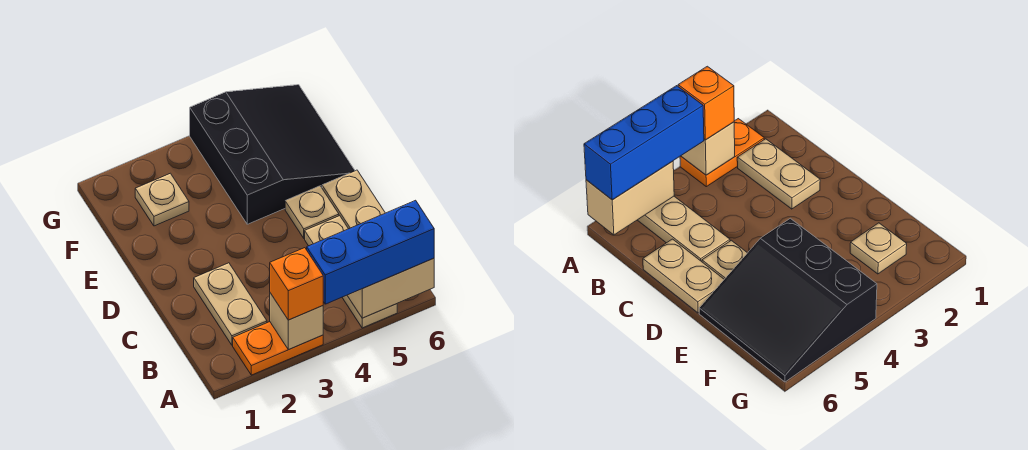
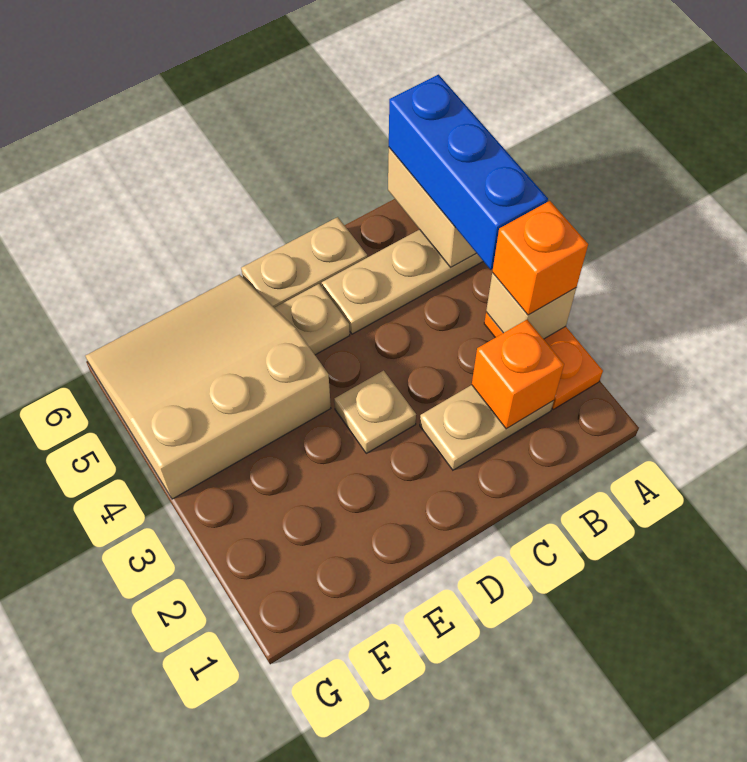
none -> orange 1x1 brick [472,320,564,429]
black 3x3 slope [190,85,355,224] -> tan 3x3 slope [86,275,331,499]
tan 1x1 plate [135,173,189,226] -> tan 1x1 plate moved to [334,371,416,453]

